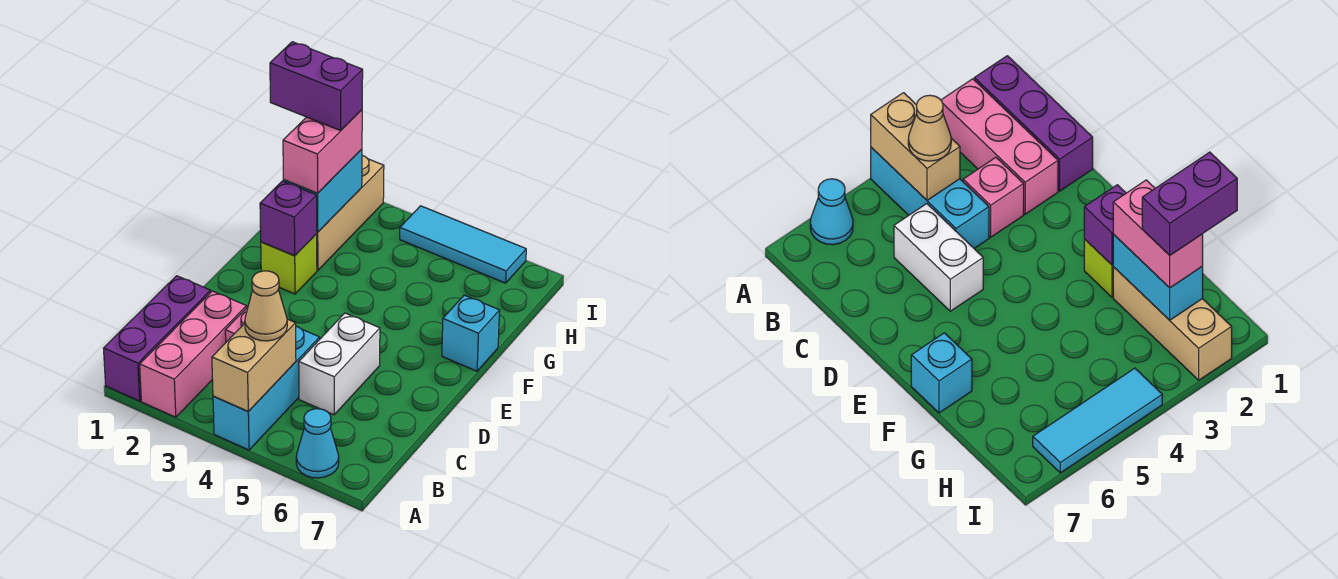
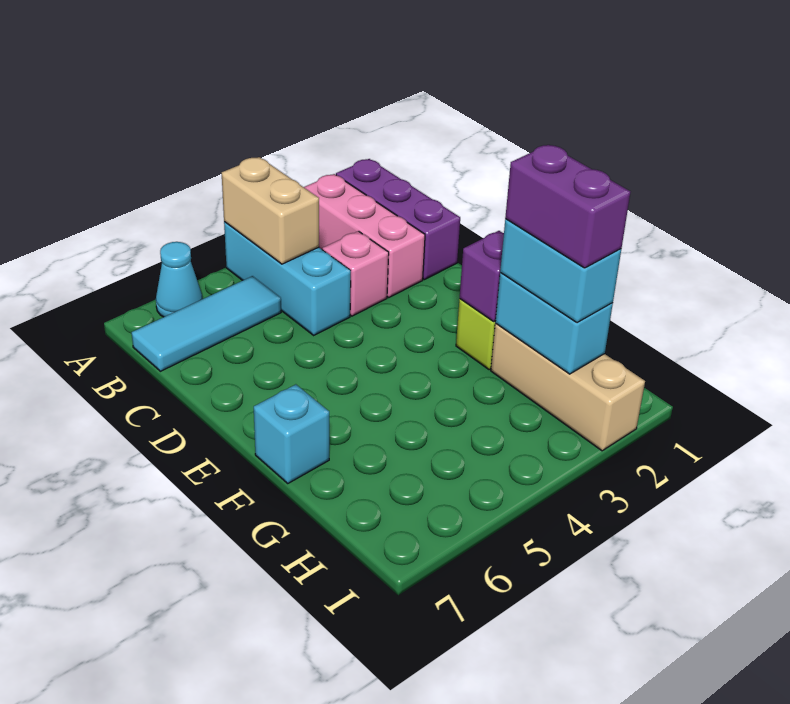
tan 1x1 cone [245,271,287,341] -> none
white 1x2 brick [299,313,380,415] -> none
pink 1x2 brick [283,110,362,193] -> cyan 1x2 brick [500,219,621,323]
purple 1x2 brick [270,42,363,131] -> purple 1x2 brick turned to [505,145,630,268]
cyan 1x3 tile [400,206,526,283] -> cyan 1x3 tile moved to [132,276,281,371]

